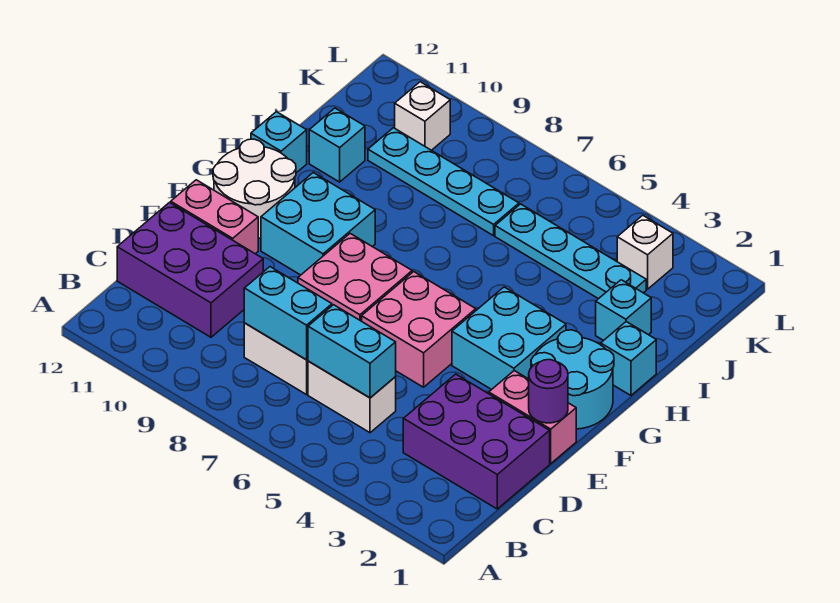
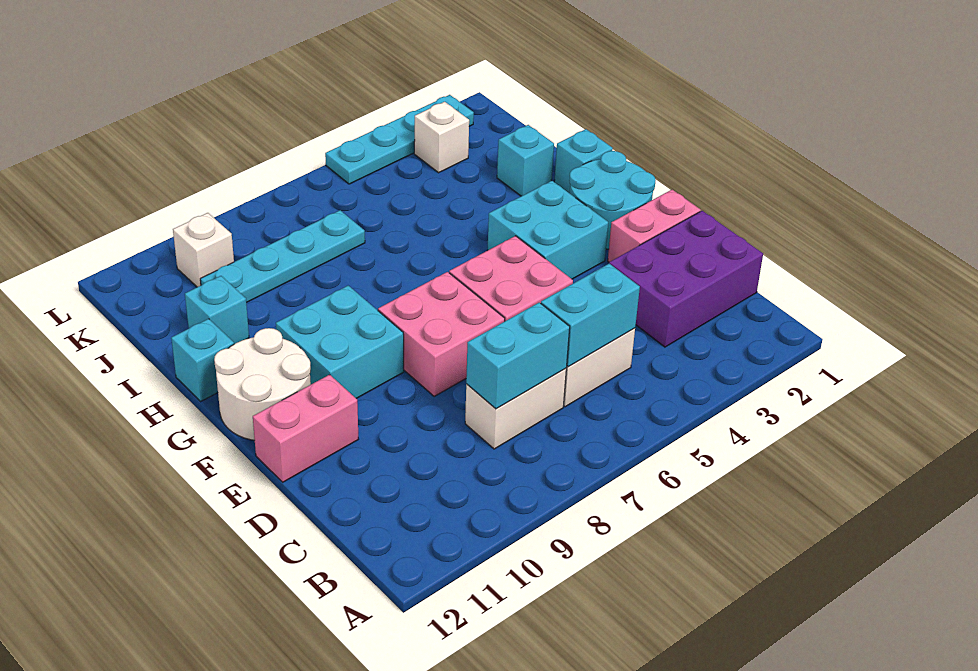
purple 2x3 brick [117,203,263,337] -> none
purple 1x1 round brick [529,360,568,423] -> none
cyan 1x4 plate [495,204,646,299] -> cyan 1x4 plate moved to [325,95,474,184]

